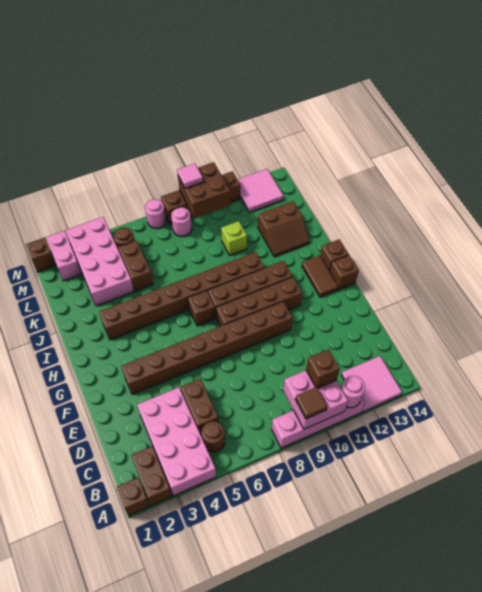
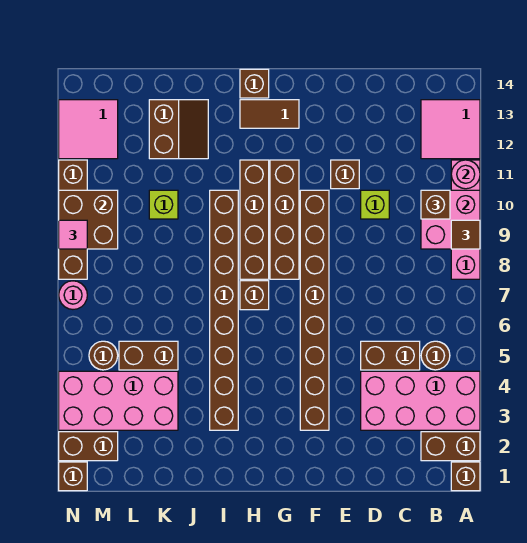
none -> lime 1x1 brick [361,190,389,219]
brown 1x1 brick [330,255,359,290] -> brown 1x1 brick moved to [331,160,359,189]
pink 1x2 brick [46,231,81,281] -> brown 1x2 brick [59,432,118,461]
pink 1x1 round brick [171,207,192,237] -> none

